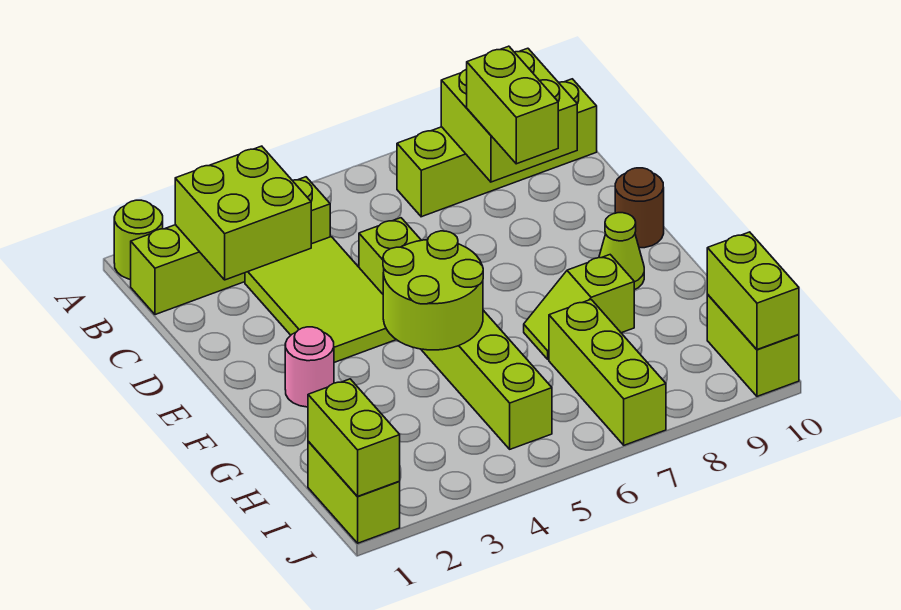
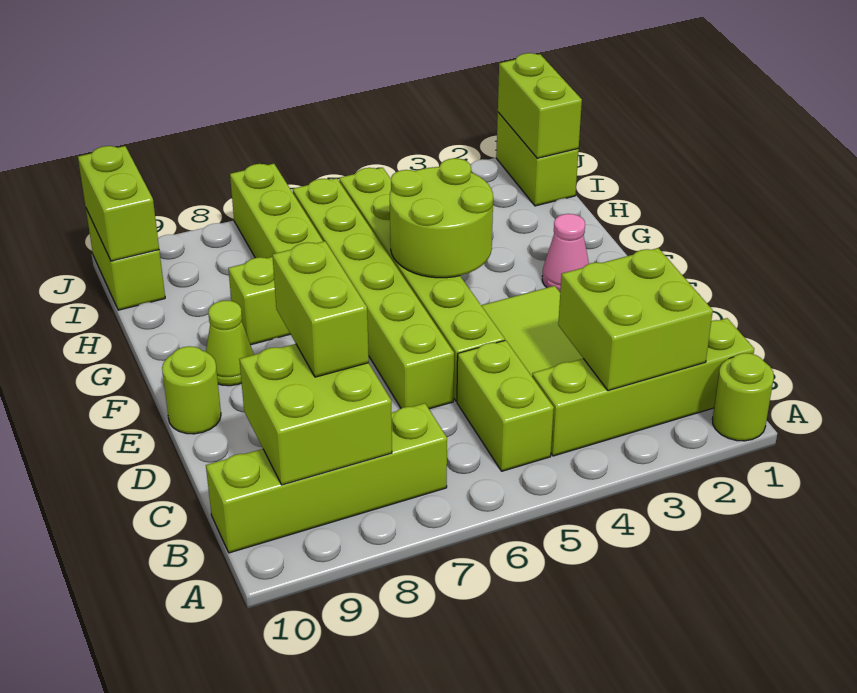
none -> lime 1x2 brick [457,340,554,471]
none -> lime 1x6 brick [293,178,454,409]
brown 1x1 round brick [615,168,664,248] -> lime 1x1 round brick [162,346,221,434]
pink 1x1 round brick [285,327,334,407] -> pink 1x1 cone [542,214,589,292]

